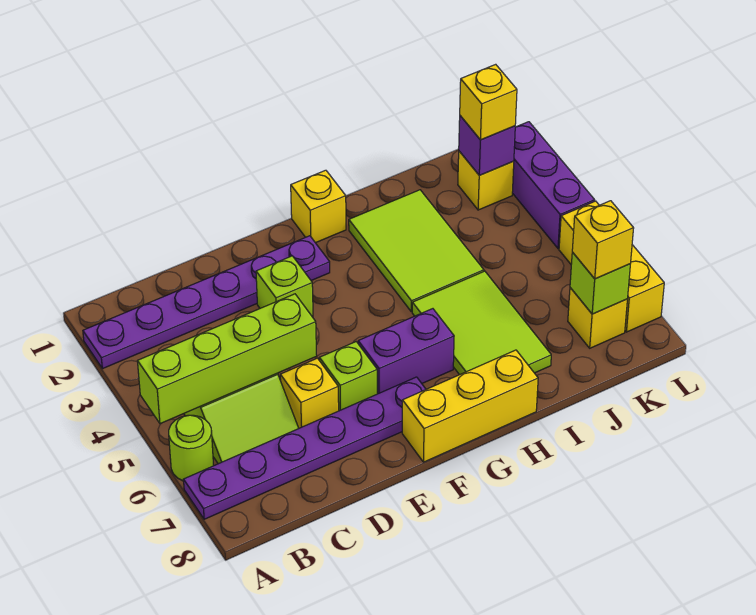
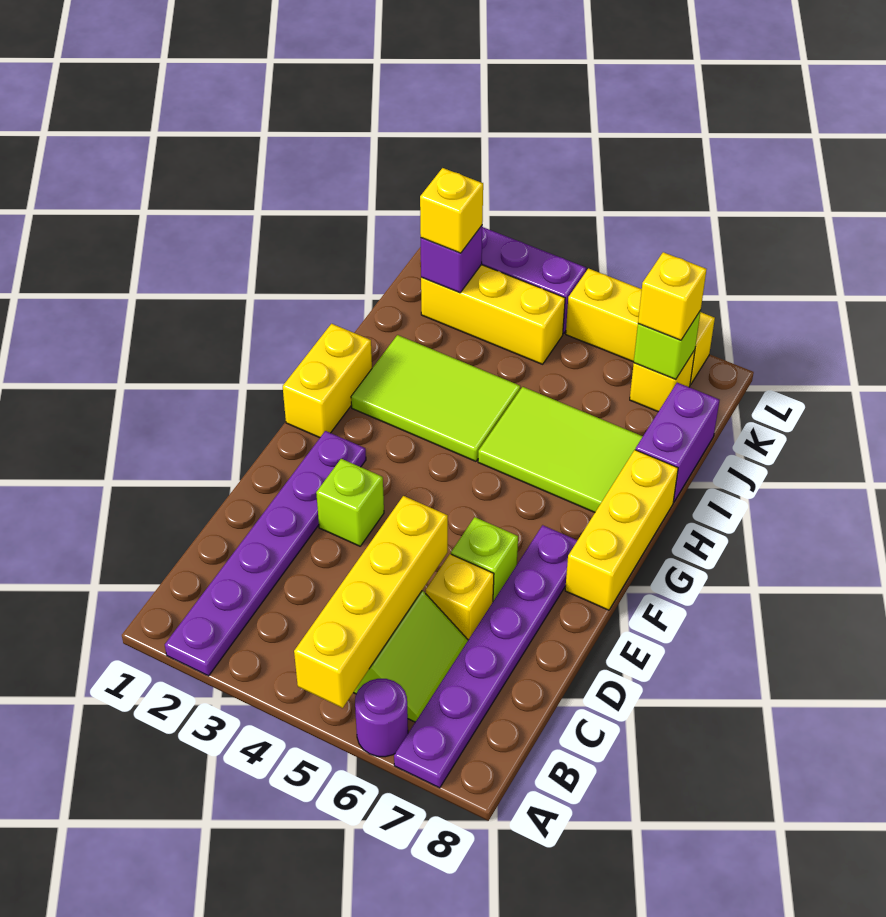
lime 1x4 brick [137,294,317,424] -> yellow 1x4 brick [294,496,448,708]
lime 1x1 round brick [169,415,213,481] -> purple 1x1 round brick [355,679,408,757]
purple 1x2 brick [358,309,454,394] -> purple 1x2 brick moved to [636,383,720,502]
yellow 1x1 brick [291,170,346,243] -> yellow 1x2 brick [283,324,372,438]
yellow 1x1 brick [458,151,514,210] -> yellow 1x3 brick [421,265,565,364]

